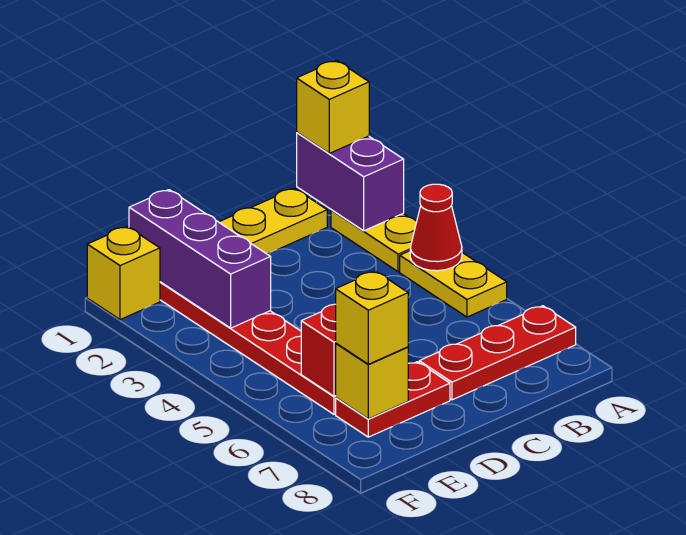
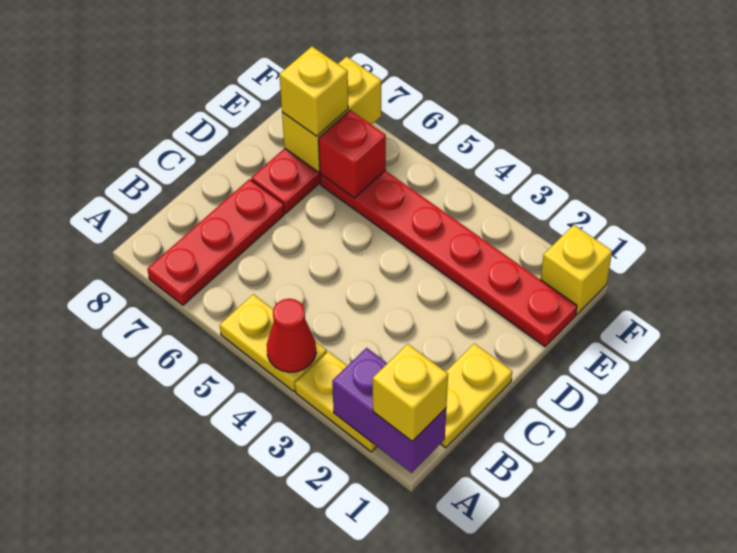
purple 1x3 brick [129,190,271,328] -> none
yellow 1x1 brick [336,343,408,419] -> yellow 1x2 brick [282,57,381,172]

